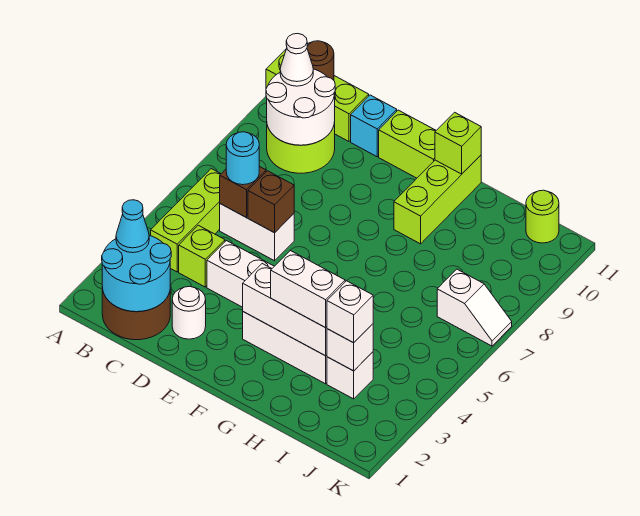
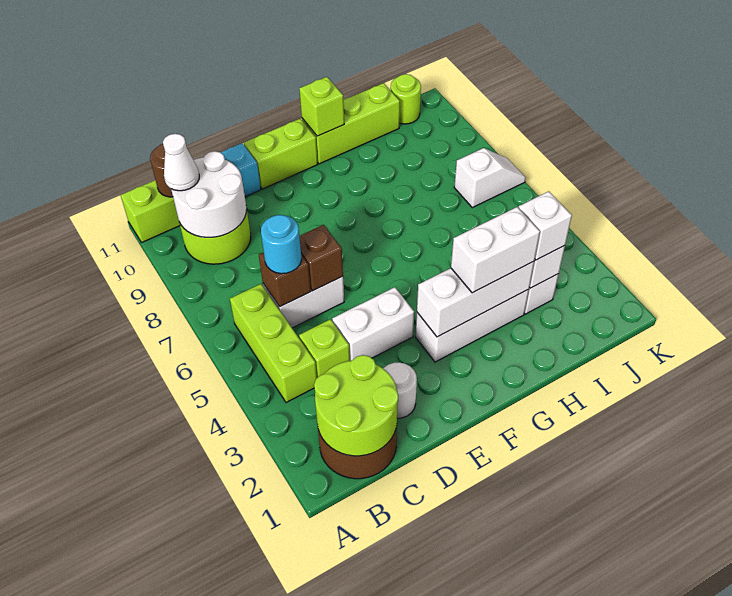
cyan 2x2 round brick [102,236,171,312] -> lime 2x2 round brick [314,355,398,456]
cyan 1x1 cone [116,200,149,253] -> none
lime 1x3 brick [394,155,481,244] -> lime 1x3 brick turned to [302,83,400,164]

